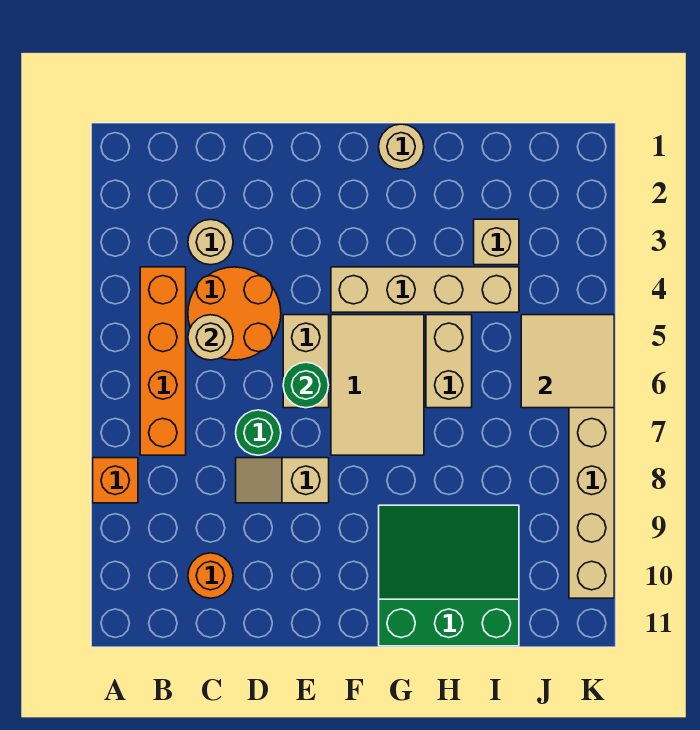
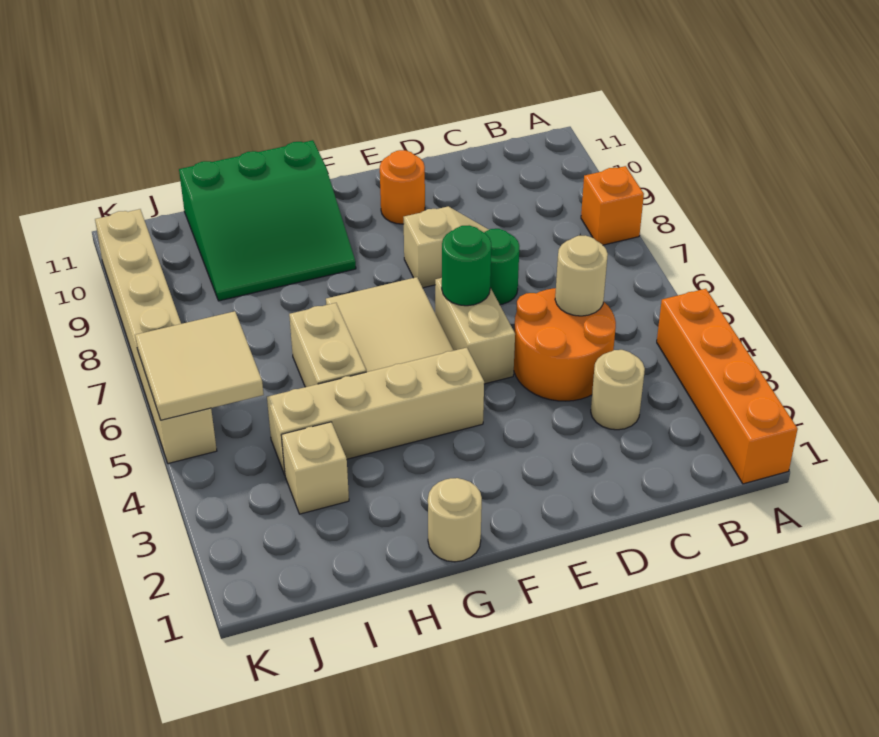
orange 1x4 brick [140,267,186,455] -> orange 1x4 brick moved to [657,289,798,484]
orange 1x1 round brick [188,553,233,598] -> orange 1x1 round brick moved to [380,150,425,224]

